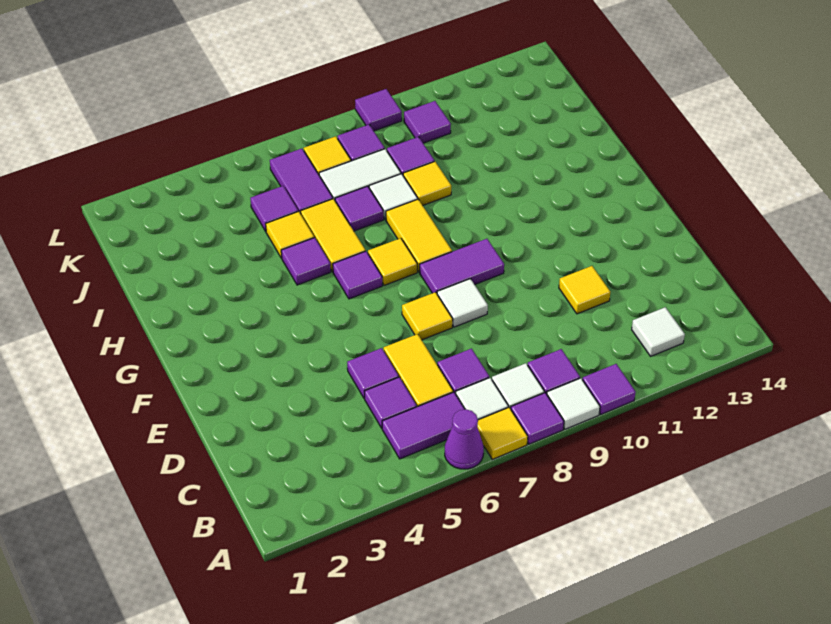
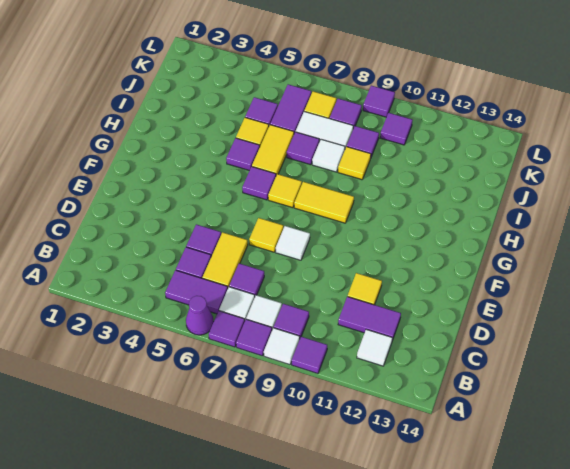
yellow 1x1 tile [477,407,528,459] -> purple 1x1 tile [209,311,245,347]
purple 1x2 tile [420,239,504,293] -> purple 1x2 tile moved to [338,297,401,340]
yellow 1x2 tile [386,199,452,272] -> yellow 1x2 tile turned to [294,182,354,223]

